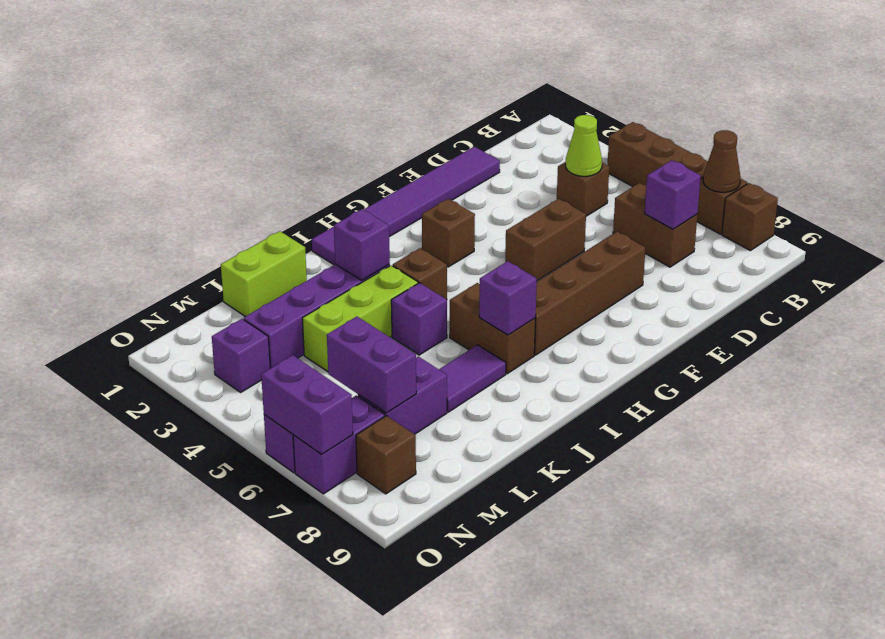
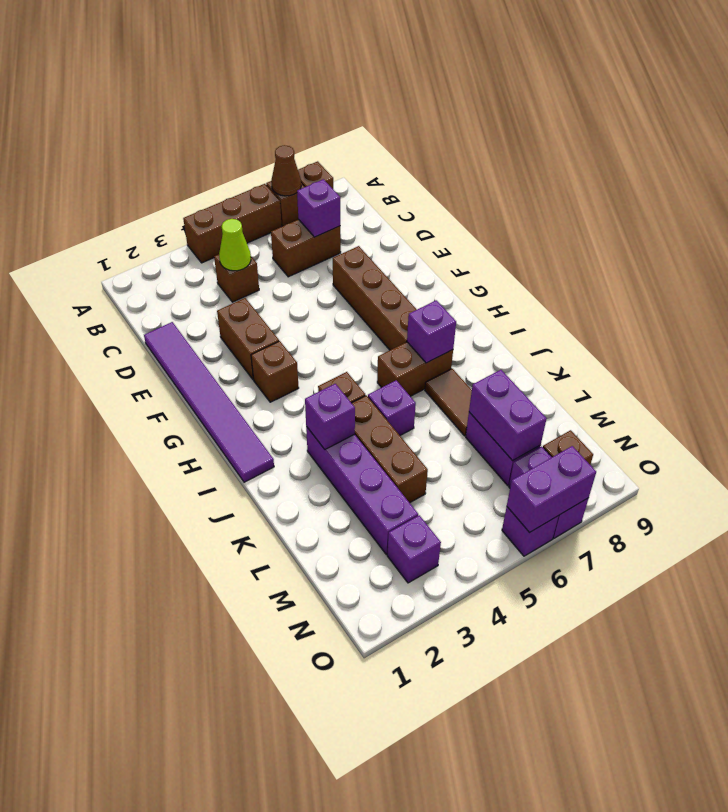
brown 1x2 brick [505,199,586,281] -> brown 1x2 brick moved to [217,298,279,380]
lime 1x3 brick [302,265,418,372] -> brown 1x3 brick [352,395,428,503]
purple 1x2 tile [439,345,506,412] -> brown 1x2 tile [425,369,472,436]
lime 1x2 brick [221,231,307,317] -> none
purple 1x2 brick [327,317,416,413] -> purple 1x2 brick turned to [469,370,547,461]

